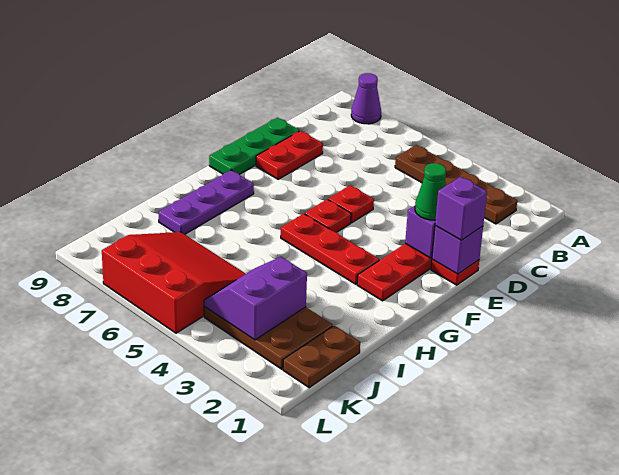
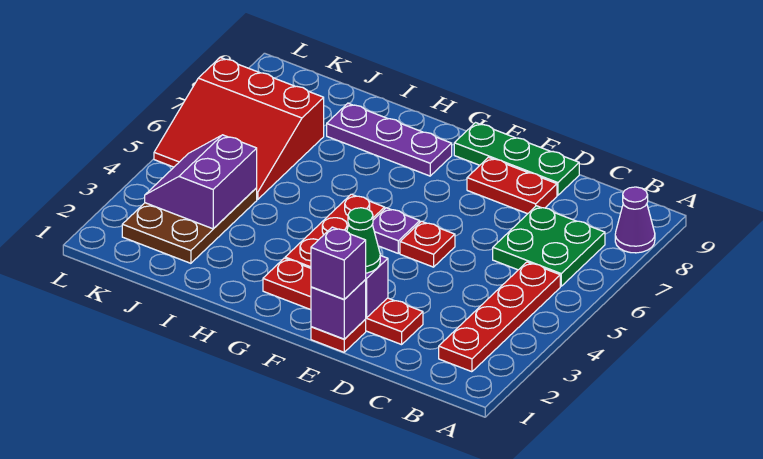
brown 1x4 plate [395,145,517,224] -> red 1x4 plate [439,262,560,372]
none -> green 2x2 plate [493,206,605,286]
red 1x1 plate [305,199,351,232] -> purple 1x1 plate [372,208,420,253]
brown 1x2 plate [283,325,360,388] -> none
purple 2x2 slope [204,257,307,340] -> purple 2x2 slope turned to [145,135,257,229]
red 3x3 slope [102,232,246,333] -> red 3x3 slope turned to [154,58,324,199]

